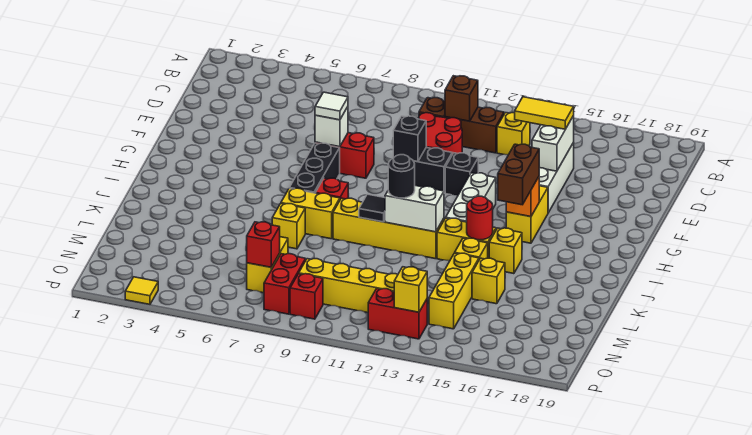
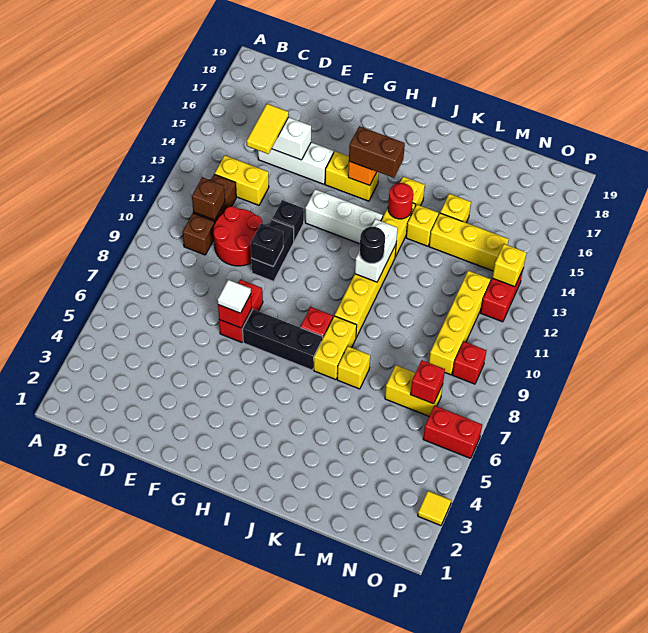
yellow 1x1 brick [497,113,530,155] -> yellow 1x2 brick [215,156,269,205]
white 1x1 brick [315,107,348,147] -> red 1x1 brick [218,294,252,328]
black 1x1 tile [359,194,385,222] -> none
red 1x2 brick [264,254,306,314] -> red 1x2 brick moved to [423,406,482,458]

